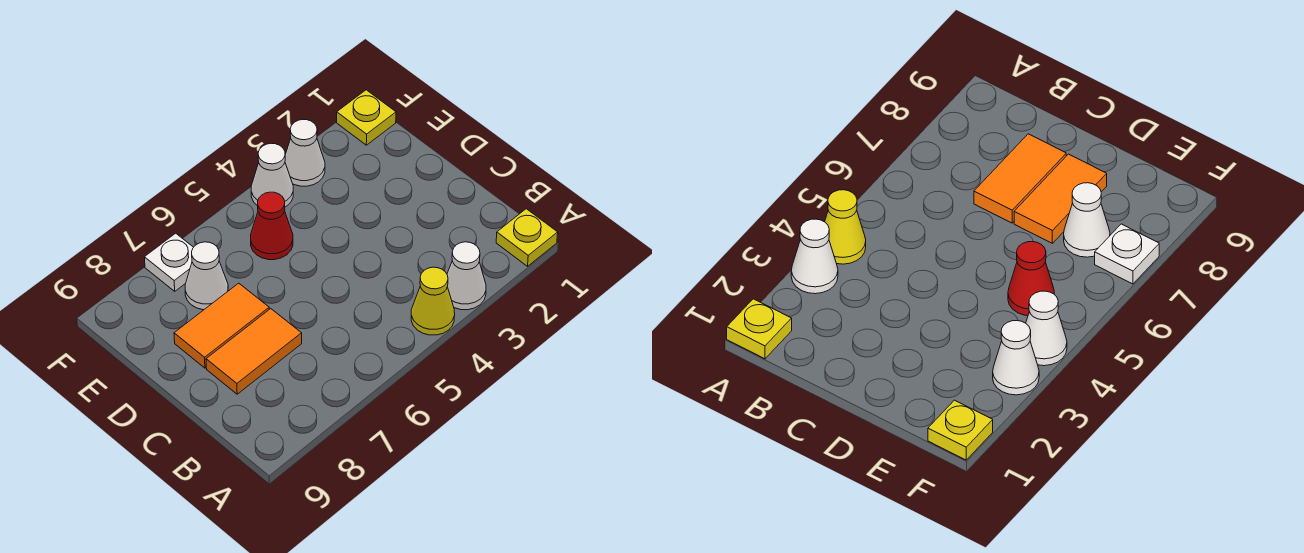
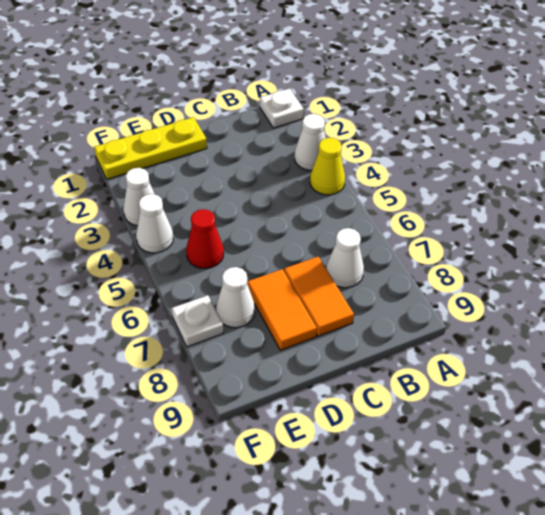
yellow 1x1 plate [496,209,558,266] -> white 1x1 plate [260,89,304,128]
none -> white 1x1 cone [326,228,364,288]
yellow 1x1 plate [337,90,396,145] -> yellow 1x3 plate [94,117,207,179]

